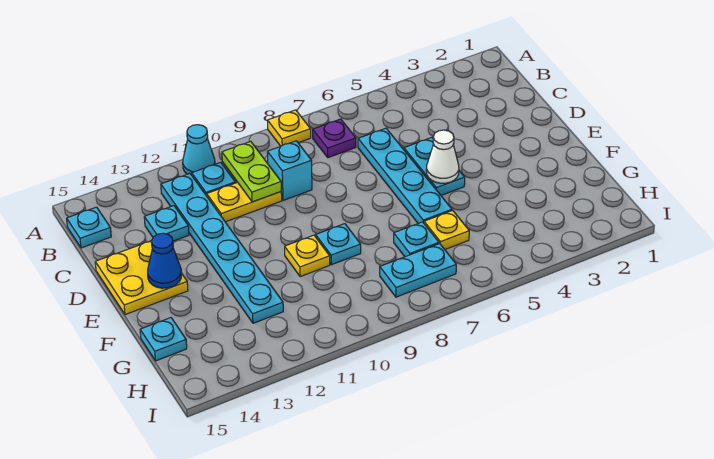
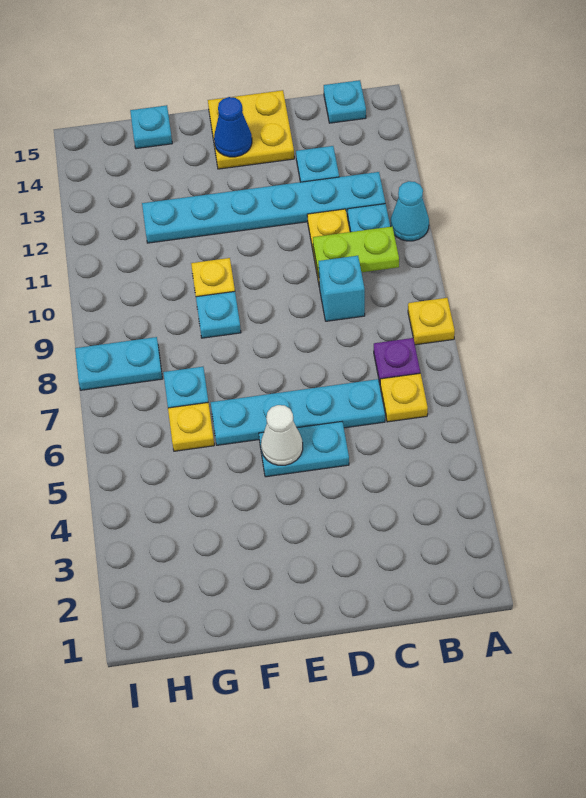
none -> yellow 1x1 plate [380,373,428,422]
cyan 1x2 plate [380,244,456,297] -> cyan 1x2 plate turned to [75,337,162,390]

